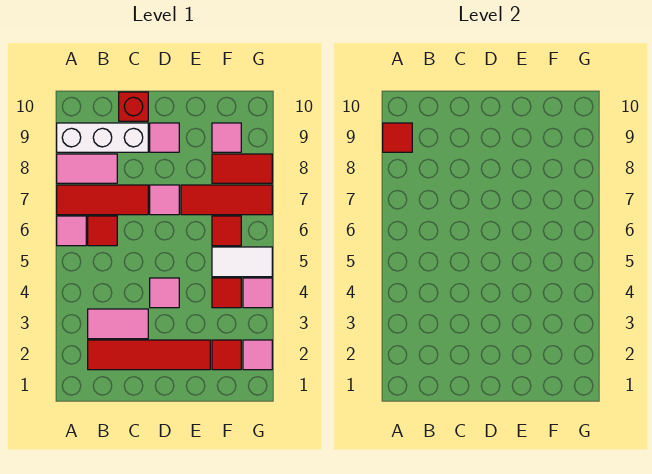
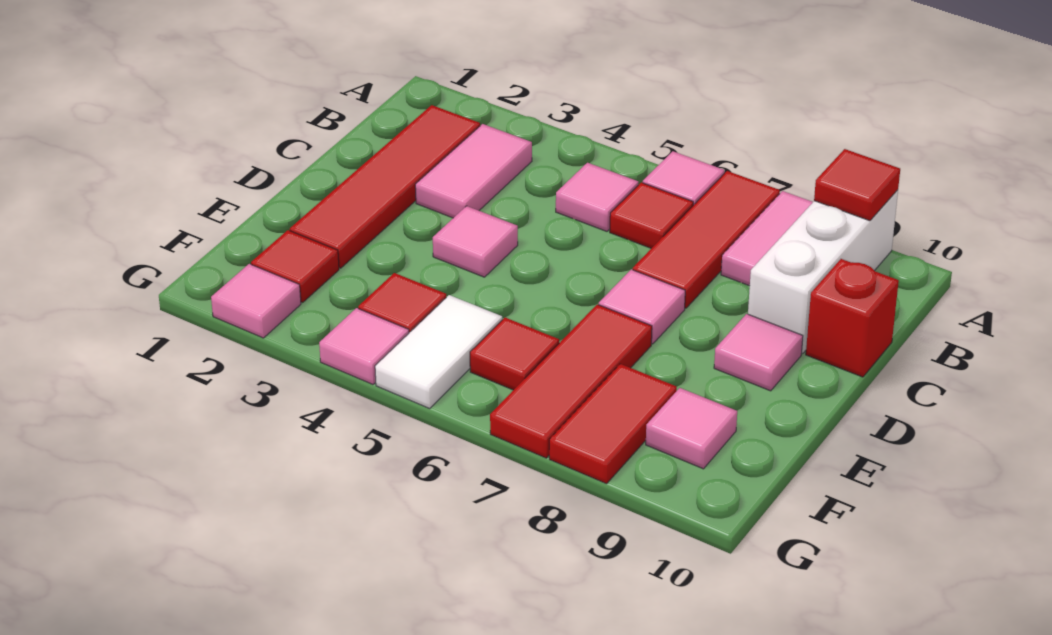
none -> pink 1x1 tile [556,163,639,231]

